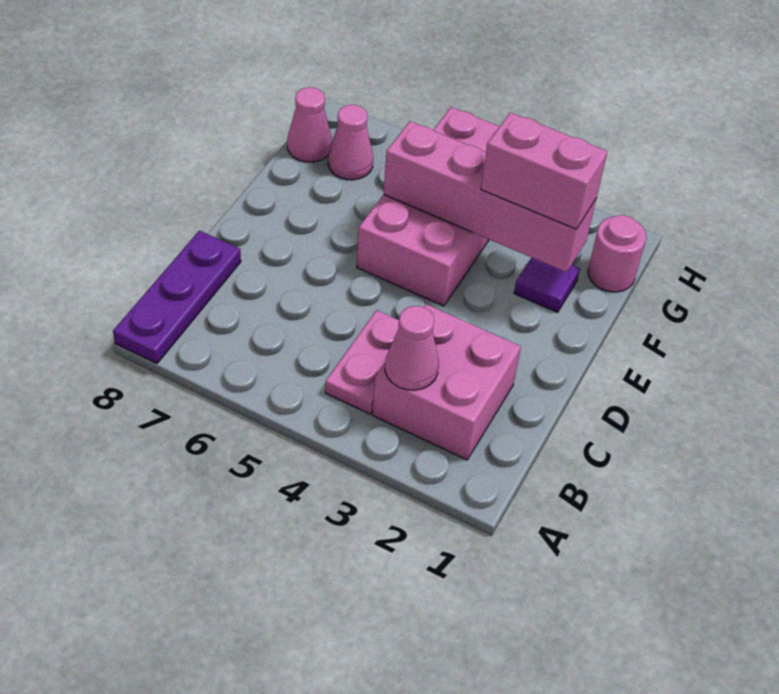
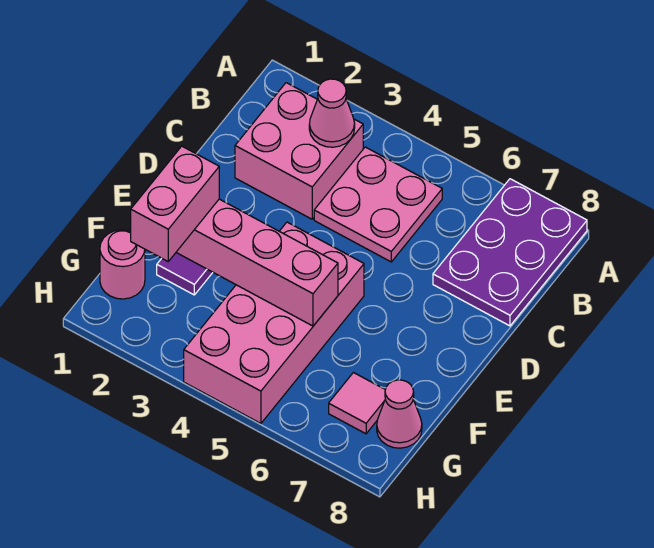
purple 1x3 plate [113,231,241,363] -> purple 2x3 plate [433,179,587,326]
pink 1x2 plate [325,310,399,414] -> pink 2x2 plate [314,147,442,262]
pink 1x2 brick [481,112,608,229] -> pink 1x2 brick turned to [131,146,219,261]
pink 1x1 cone [328,105,373,180] -> pink 1x1 tile [329,373,385,434]

